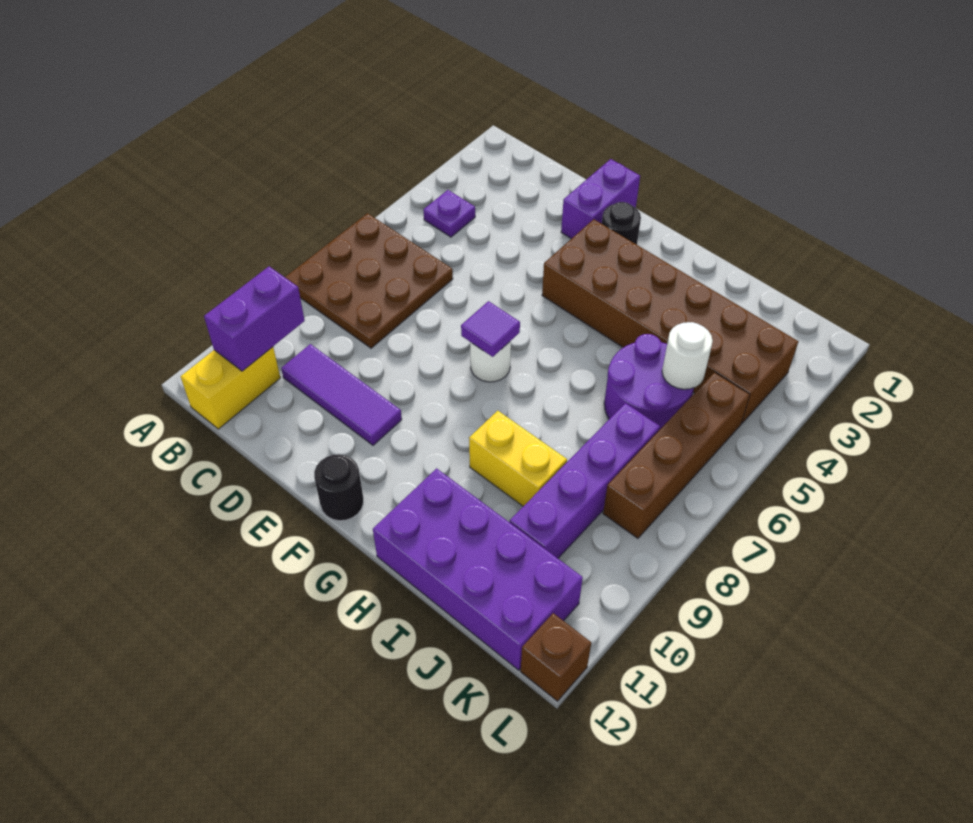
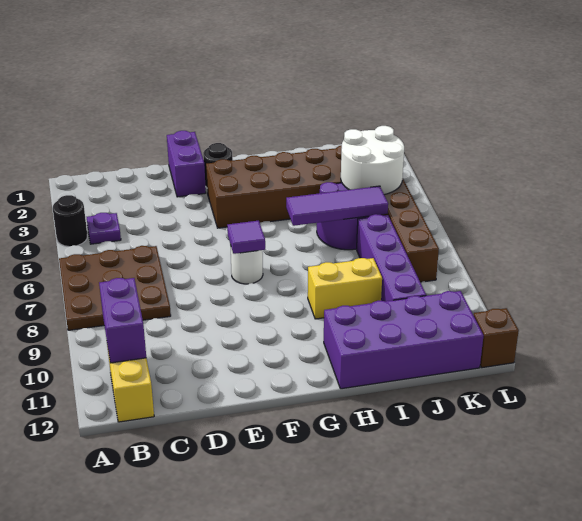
purple 1x3 tile [281,344,402,445] -> purple 1x3 tile moved to [286,186,388,226]
black 1x1 round brick [314,454,363,521] -> black 1x1 round brick moved to [53,195,87,247]
white 1x1 round brick [662,322,713,389] -> white 2x2 round brick [341,126,404,195]

